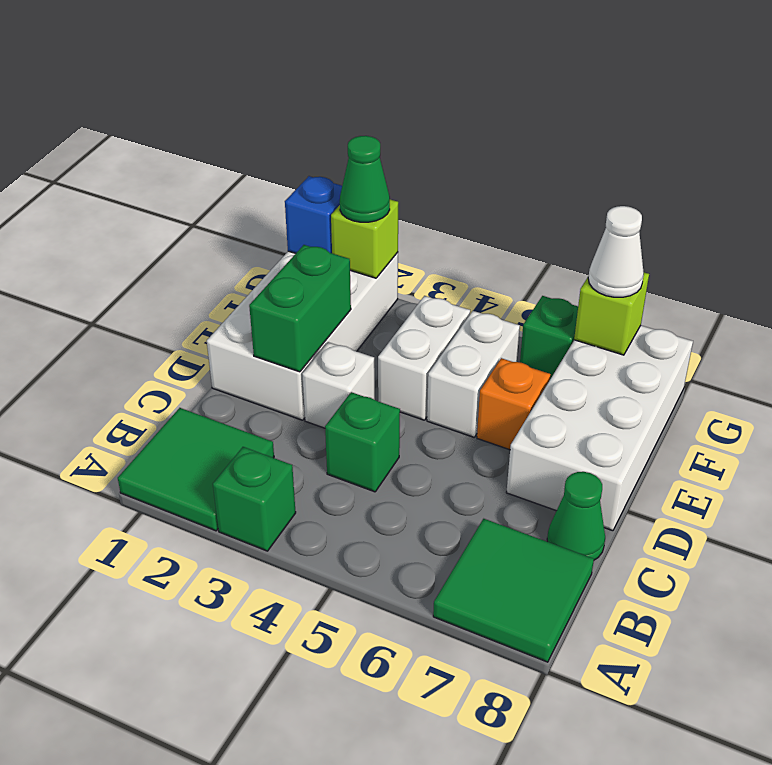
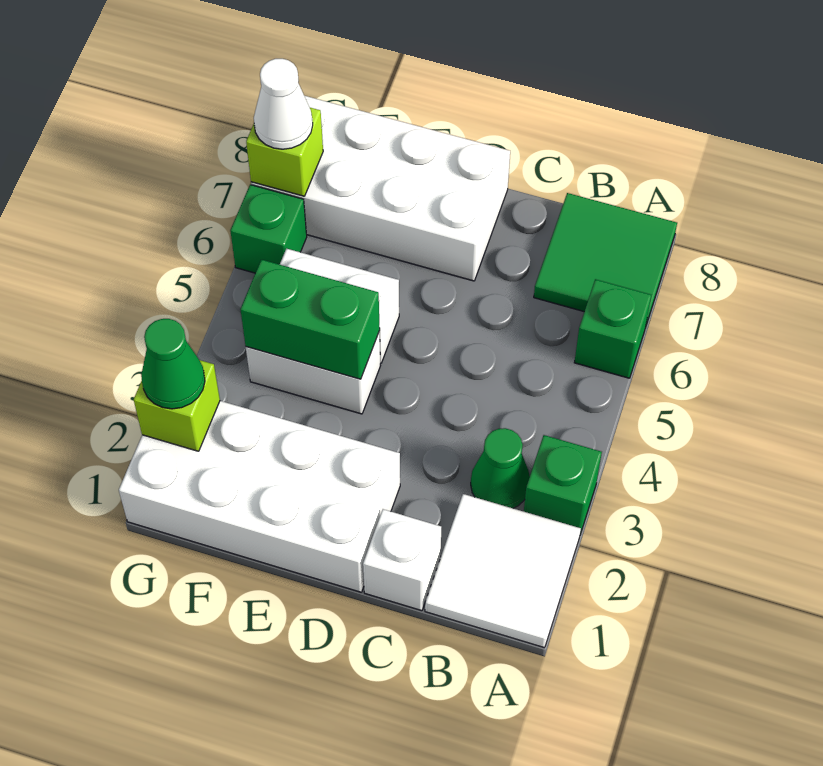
green 2x2 tile [118,408,274,531] -> white 2x2 tile [425,494,581,648]
green 1x1 brick [325,392,400,492] -> green 1x1 brick moved to [574,279,651,378]
green 1x1 cone [547,472,605,560] -> green 1x1 cone moved to [471,428,530,508]
green 1x2 brick [249,245,351,372] -> green 1x2 brick moved to [240,260,380,379]
white 1x1 brick [302,342,375,428] -> white 1x1 brick moved to [363,509,441,611]
orange 1x1 brick [477,358,551,450] -> none
blue 1x1 brick [285,176,342,253] -> none

